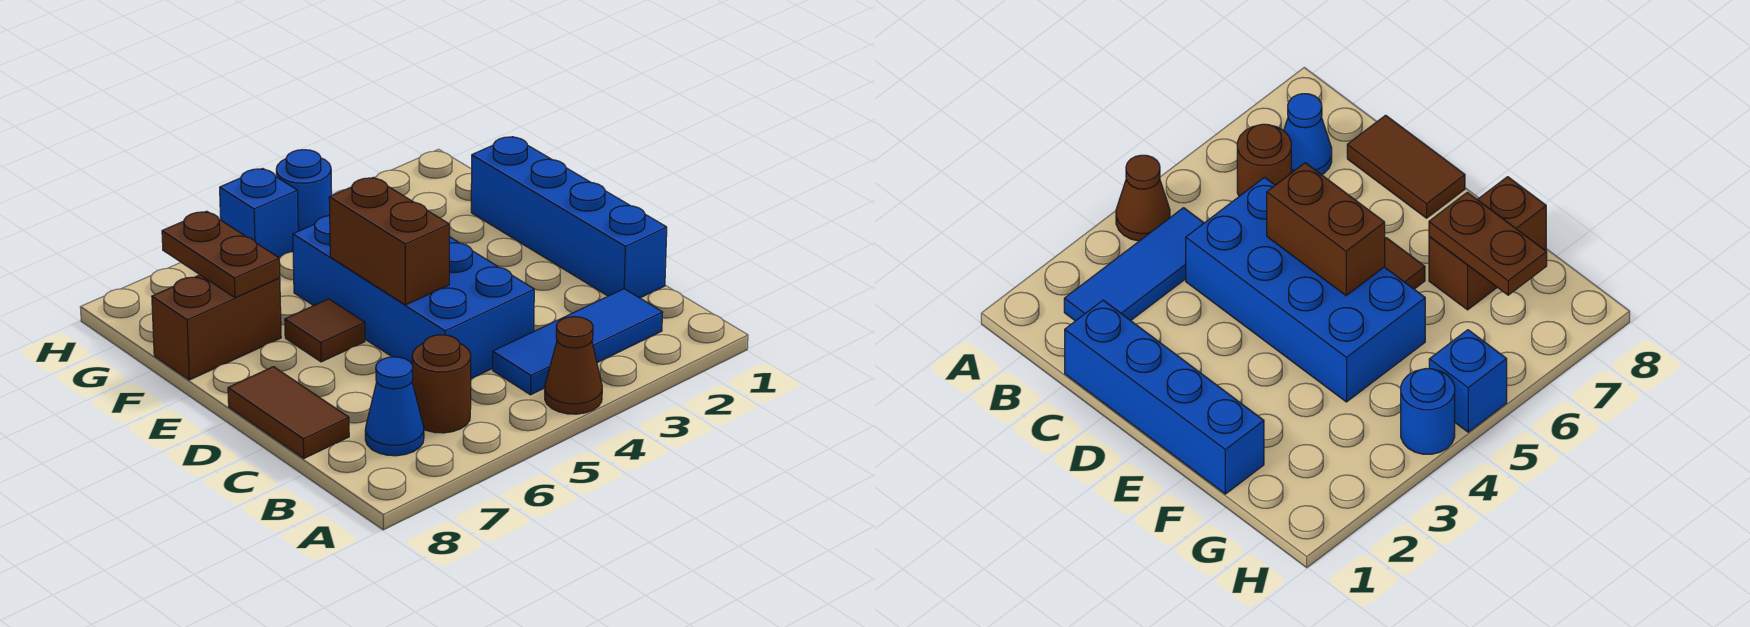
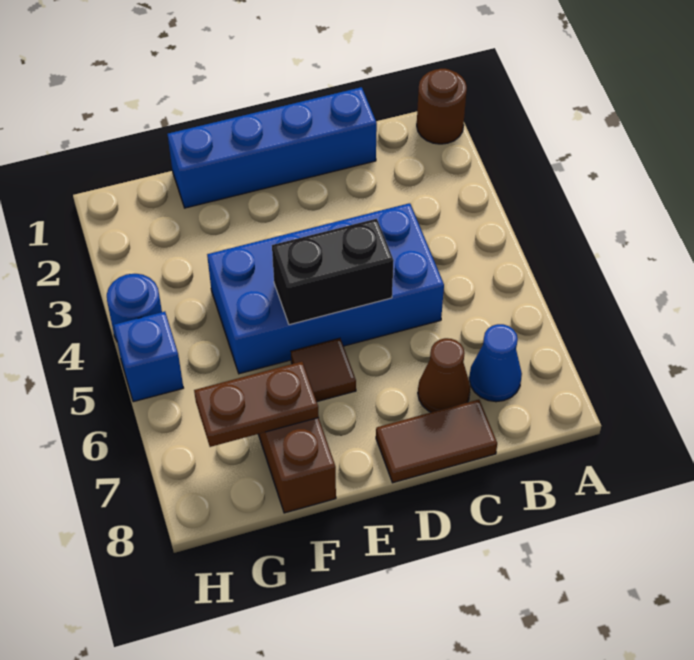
brown 1x1 cone [545,317,602,414] -> brown 1x1 cone moved to [418,338,470,412]
blue 1x3 tile [493,289,663,395] -> none
brown 1x1 round brick [412,335,471,433] -> brown 1x1 round brick moved to [417,69,467,144]
brown 1x2 brick [329,177,449,305] -> black 1x2 brick [272,219,394,325]

